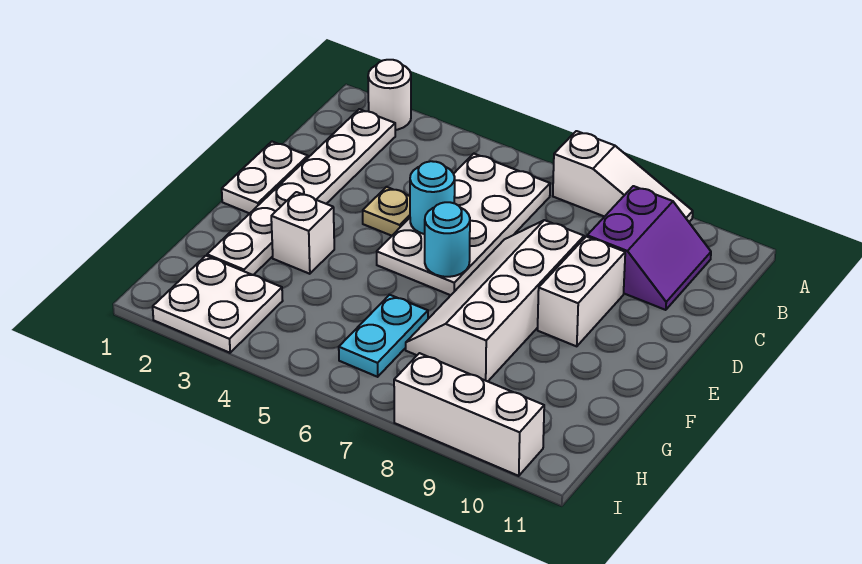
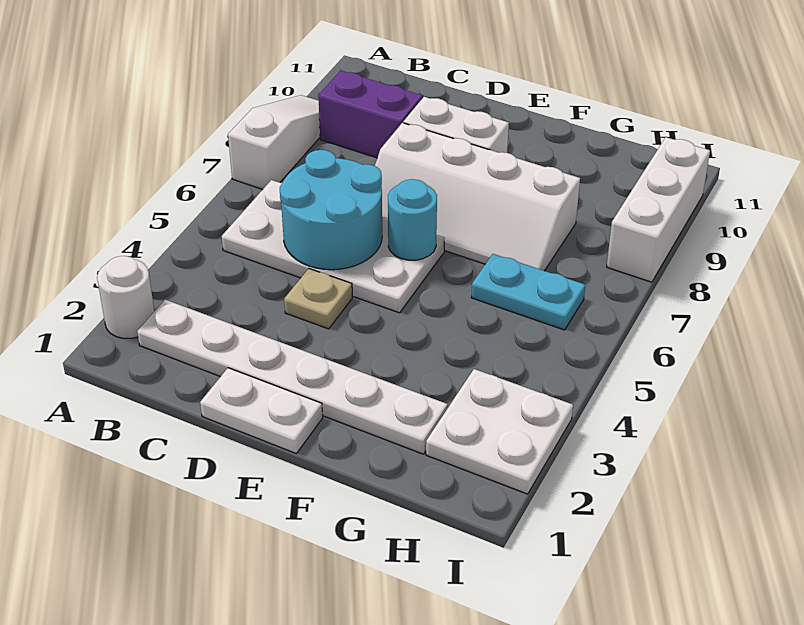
cyan 1x1 round brick [410,161,455,234] -> cyan 2x2 round brick [280,150,382,270]
white 1x1 brick [271,192,334,274] -> none

